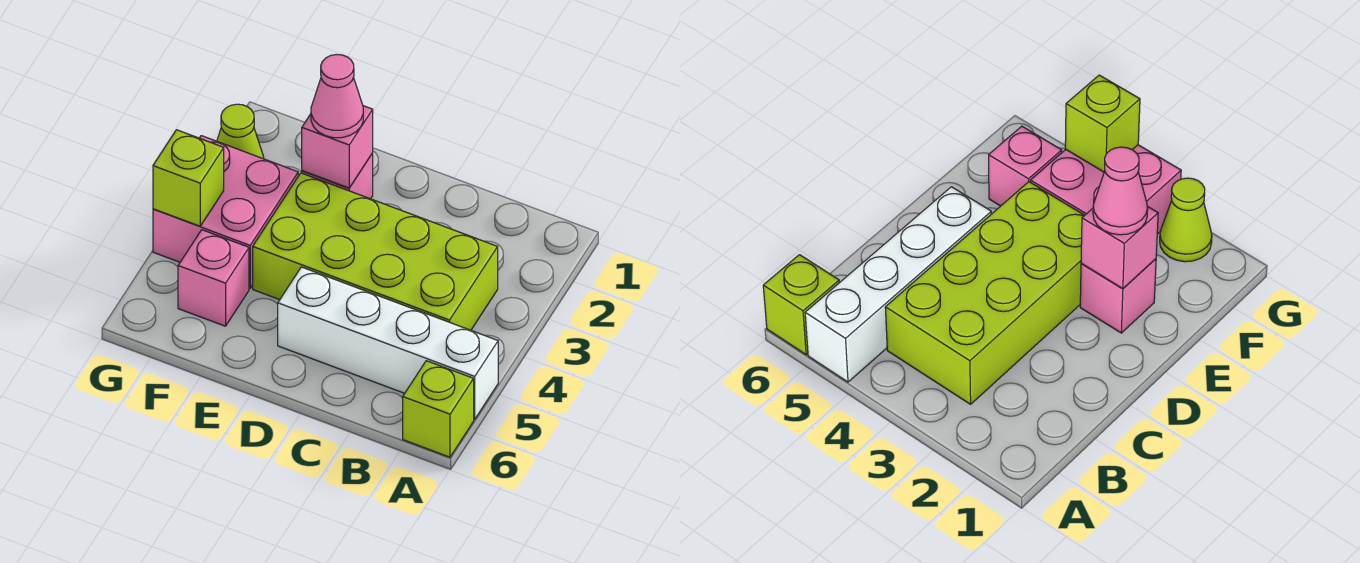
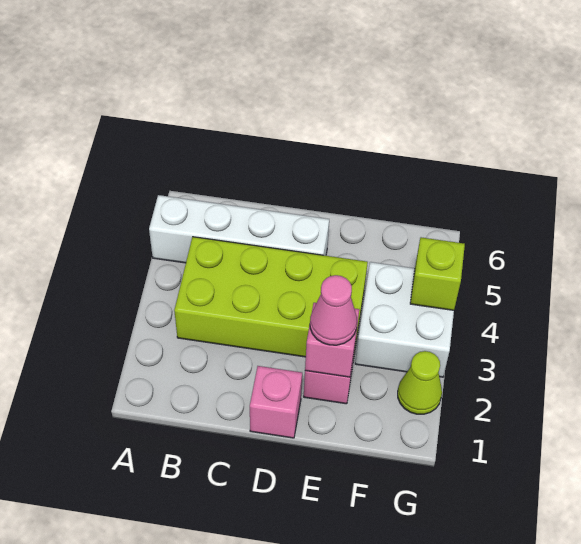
lime 1x1 brick [403,361,474,457] -> none
pink 2x2 brick [153,136,298,288] -> white 2x2 brick [355,262,454,377]
pink 1x1 brick [178,230,249,326] -> pink 1x1 brick moved to [250,366,302,438]

